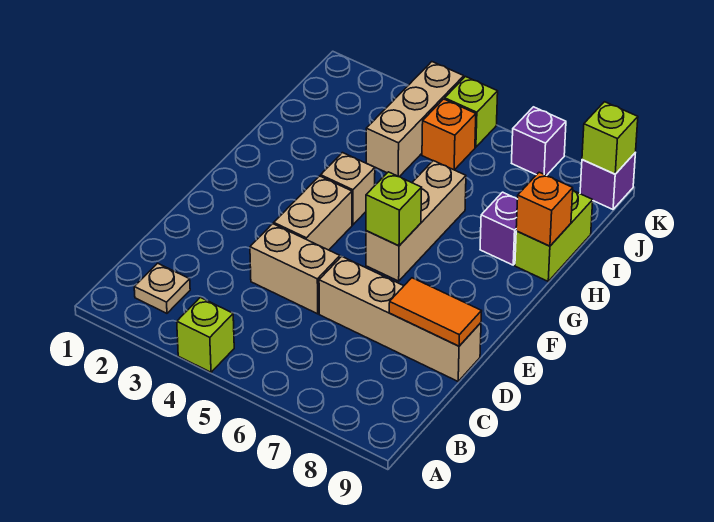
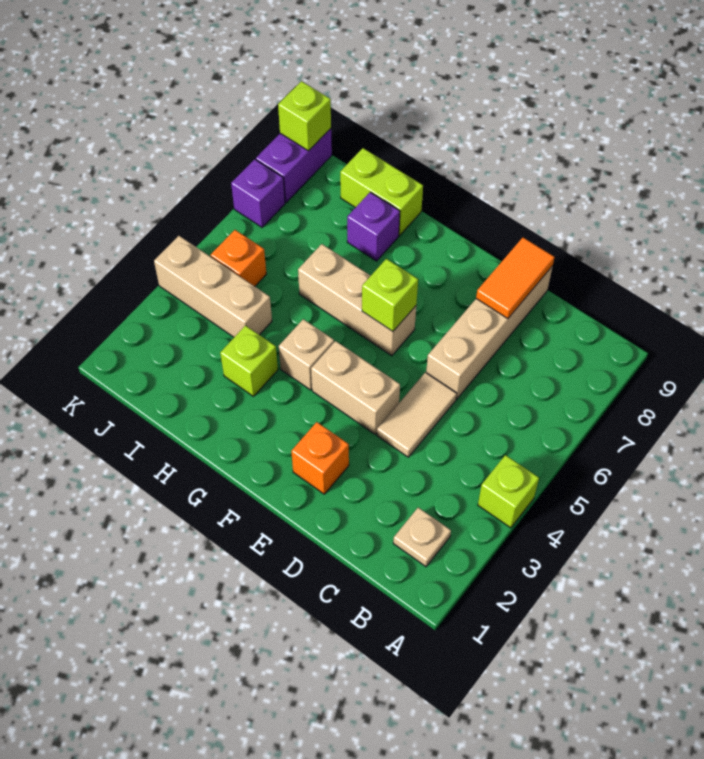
tan 1x2 brick [250,224,340,314] -> tan 1x2 tile [377,372,457,457]
orange 1x1 brick [516,172,573,246] -> orange 1x1 brick moved to [291,422,349,494]
lime 1x1 brick [445,77,498,147] -> lime 1x1 brick moved to [220,325,278,396]
purple 1x1 brick [580,153,635,209] -> purple 1x2 brick [256,129,332,203]

